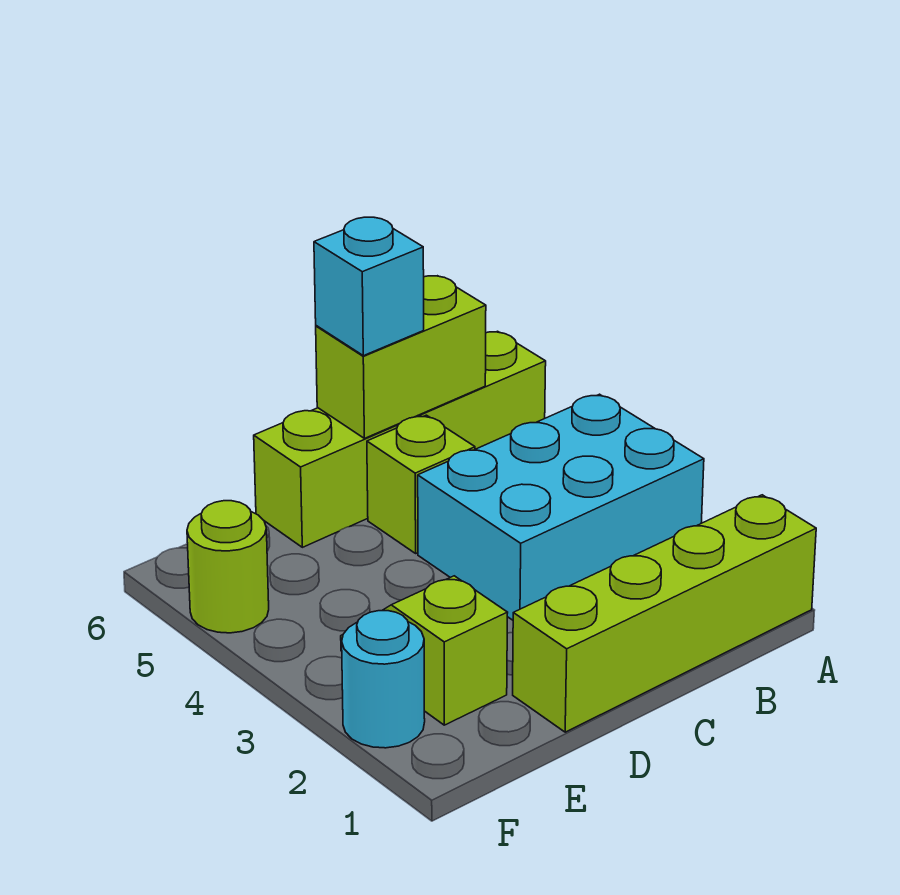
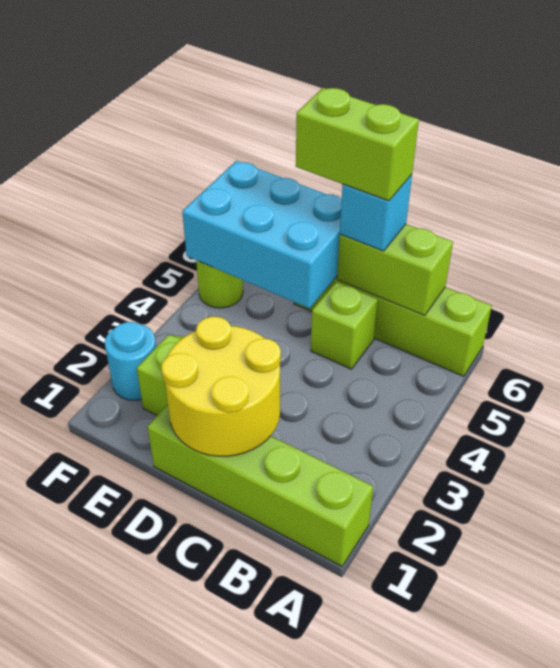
cyan 2x3 brick [418,394,704,620] -> cyan 2x3 brick moved to [182,161,342,308]
none -> yellow 2x2 round brick [161,316,281,456]
none -> lime 1x2 brick [296,88,419,201]

